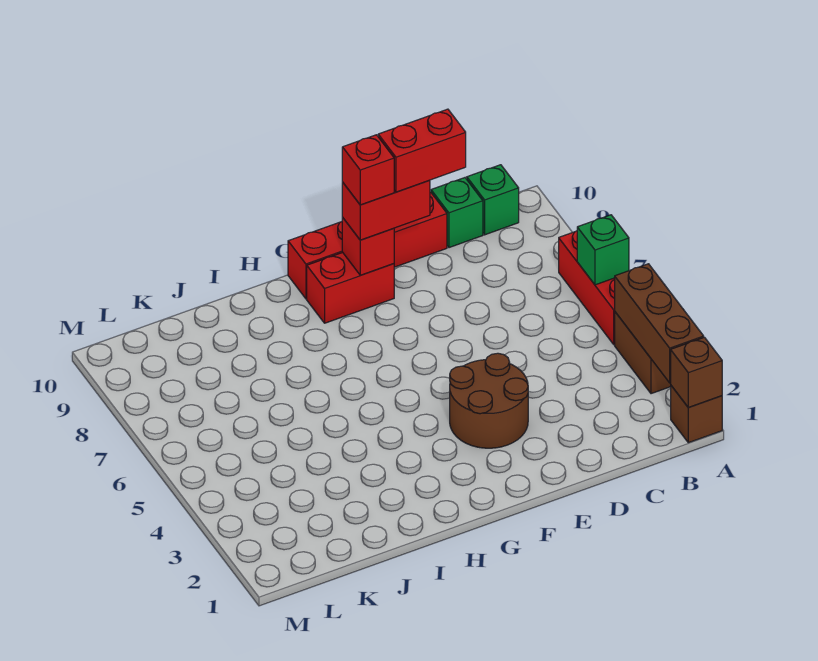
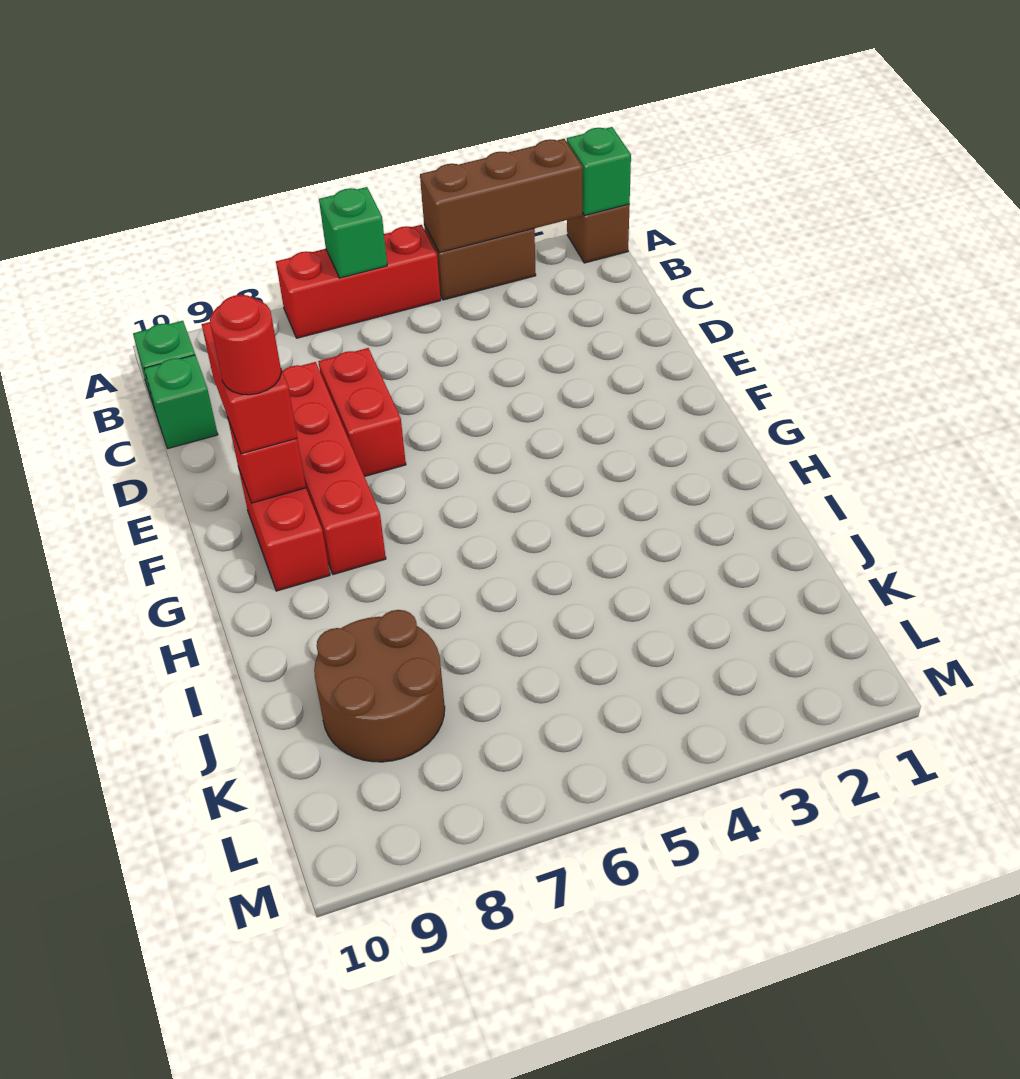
brown 1x1 brick [671,337,722,407] -> green 1x1 brick [567,127,631,215]
red 1x2 brick [378,109,466,192] -> red 1x2 brick moved to [318,348,406,477]
red 1x4 brick [288,192,447,299] -> red 1x4 brick moved to [282,362,386,575]
brown 2x2 round brick [450,353,528,448] -> brown 2x2 round brick moved to [314,610,445,762]
red 1x1 brick [342,135,394,205] -> red 1x1 round brick [210,295,281,395]

